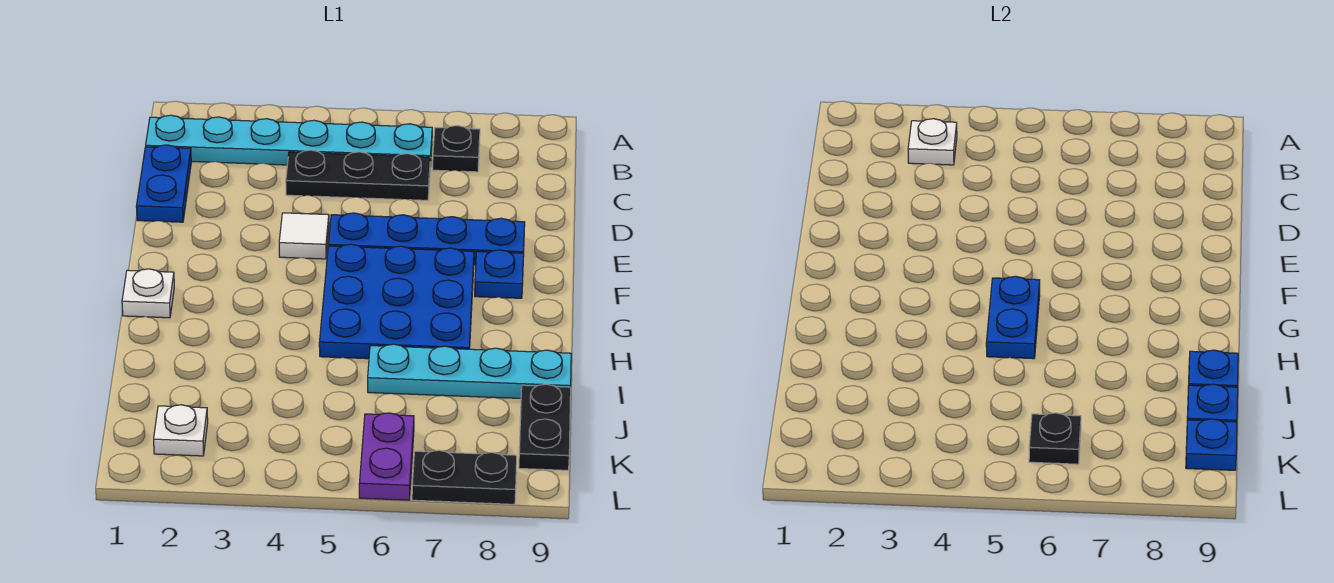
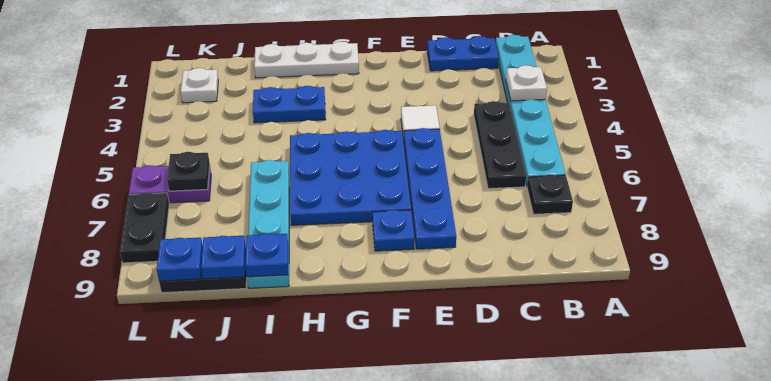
white 1x1 plate [122,269,174,318] -> white 1x3 plate [254,41,359,78]
blue 1x2 plate [986,276,1040,359] -> blue 1x2 plate moved to [253,86,326,123]

